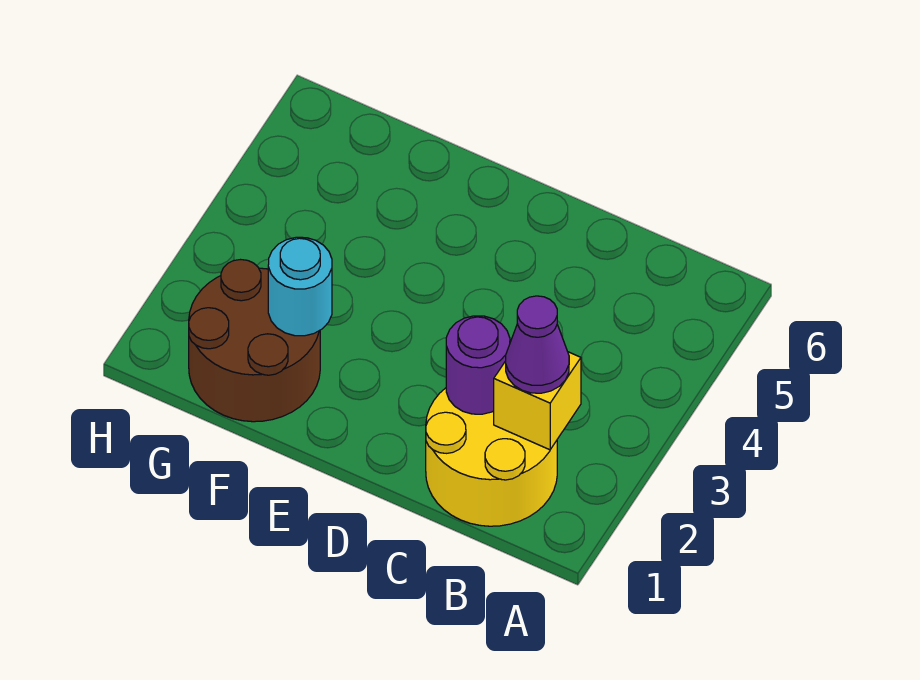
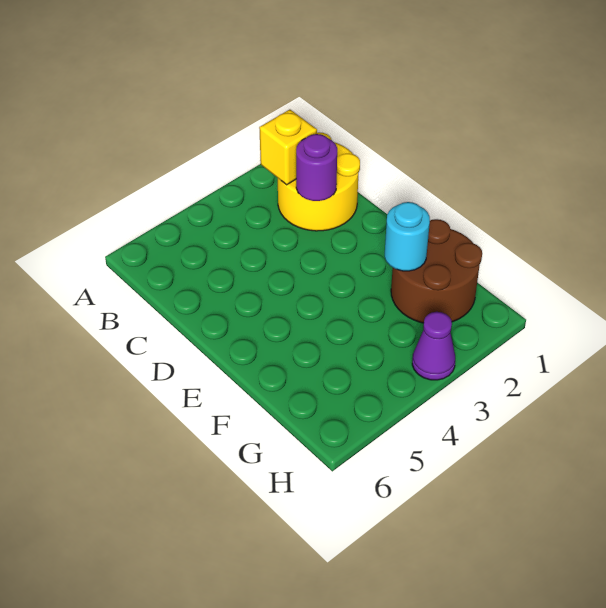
purple 1x1 cone [506,296,569,393] -> purple 1x1 cone moved to [412,312,455,380]

